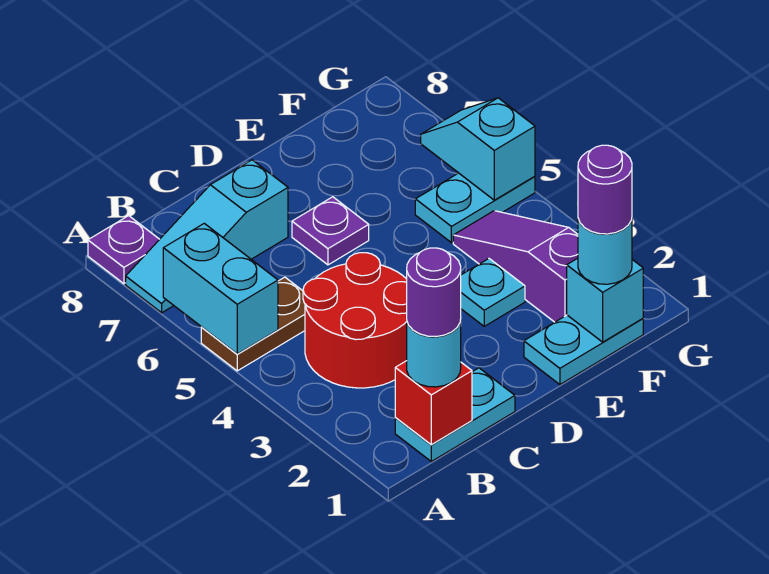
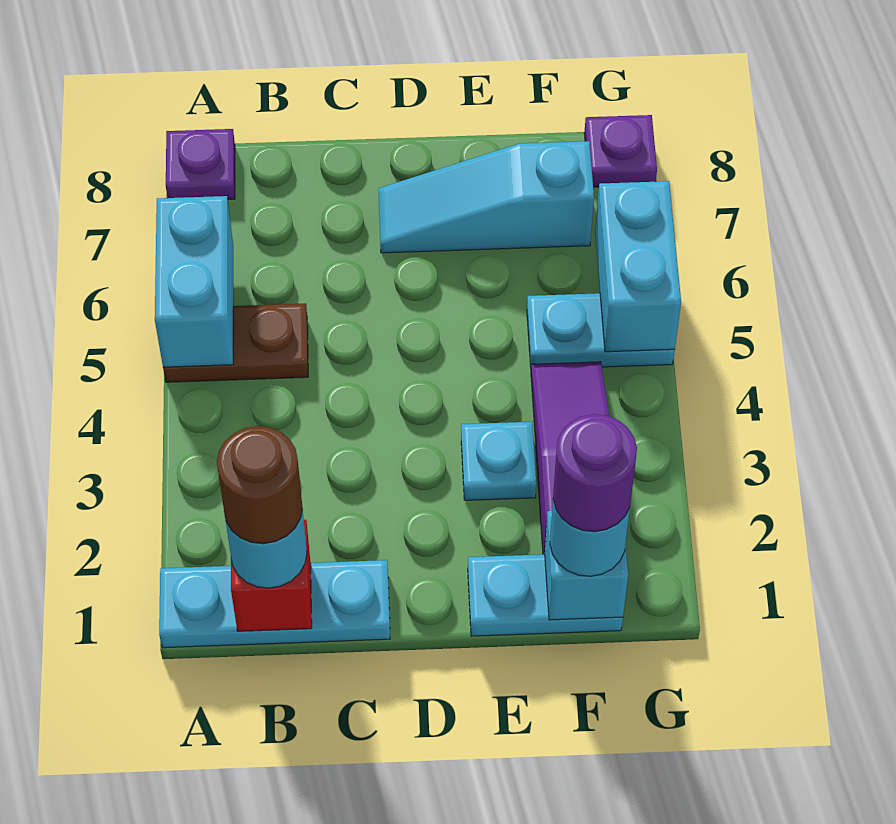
cyan 1x3 slope [126,160,288,313] -> cyan 1x3 slope moved to [379,141,594,253]
cyan 1x2 plate [395,368,515,461] -> cyan 1x3 plate [159,560,390,648]
purple 1x1 round brick [407,248,461,337] -> brown 1x1 round brick [217,426,302,544]
red 2x2 round brick [303,253,407,388] -> none
purple 1x1 plate [292,197,369,265] -> purple 1x1 plate moved to [584,115,657,187]
cyan 1x2 slope [421,98,535,200] -> cyan 1x2 brick [595,181,681,352]

